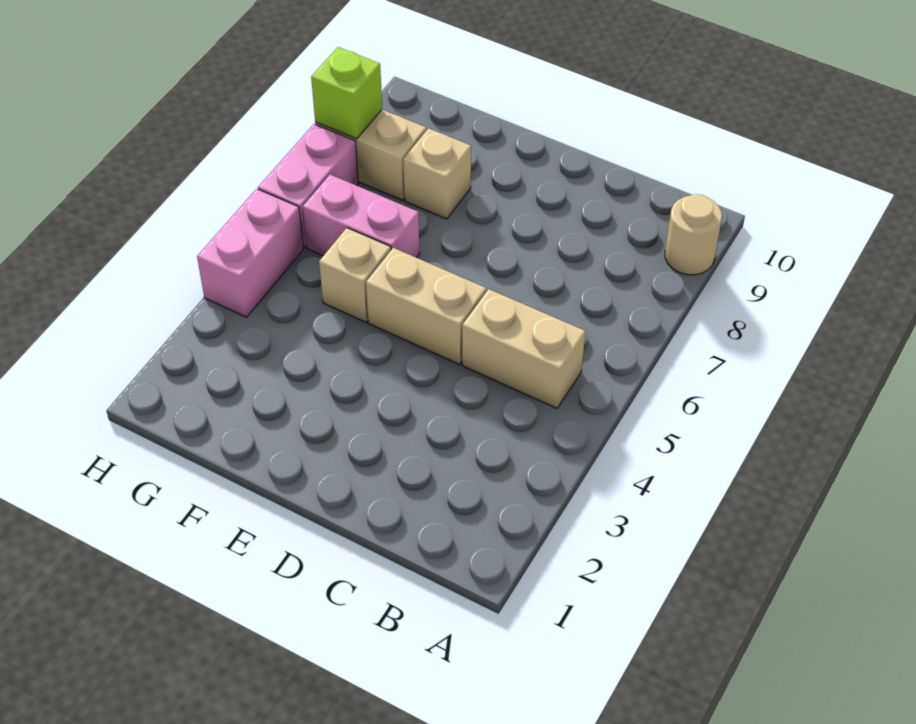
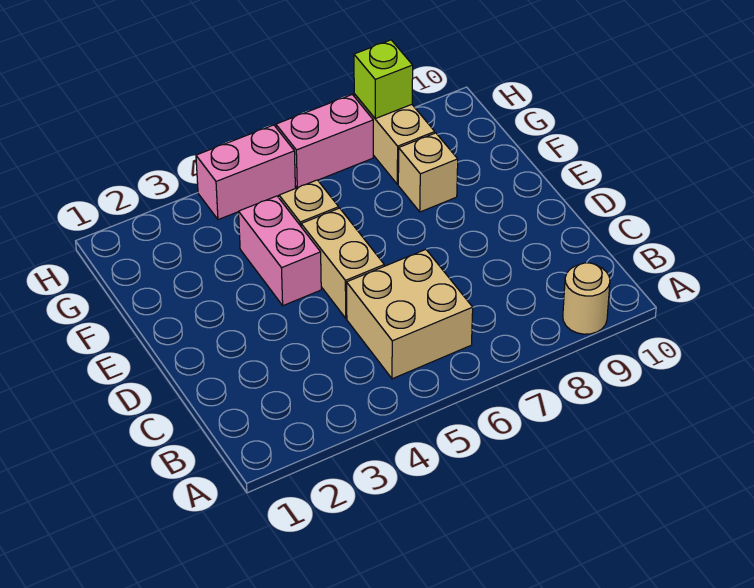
tan 1x2 brick [462,289,585,408] -> tan 2x2 brick [347,250,473,379]
pink 1x2 brick [303,175,420,258] -> pink 1x2 brick moved to [239,196,321,306]

